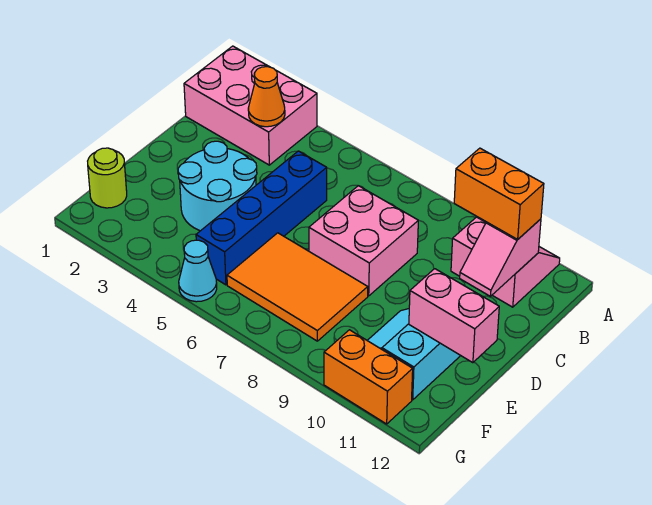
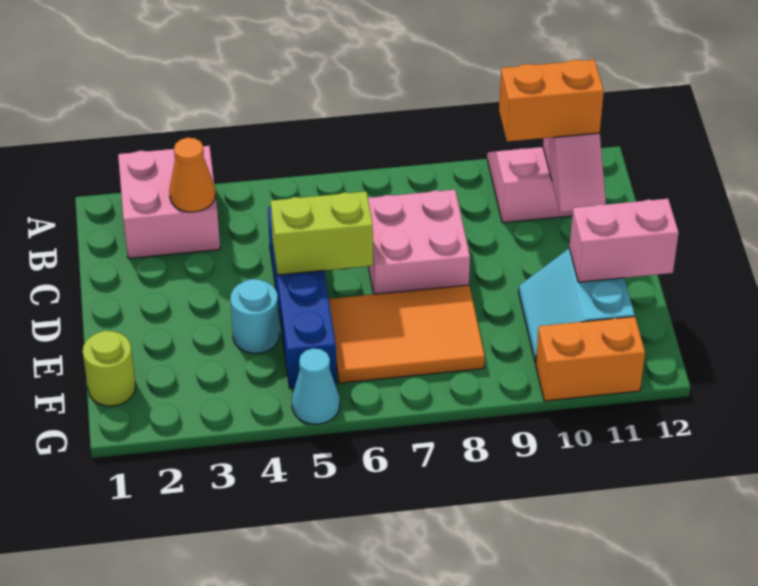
pink 2x3 brick [184,46,317,165] -> pink 2x2 brick [118,146,220,258]
cyan 2x2 round brick [178,141,257,231] -> cyan 1x1 round brick [230,279,279,353]
none -> lime 1x2 brick [271,192,373,275]

